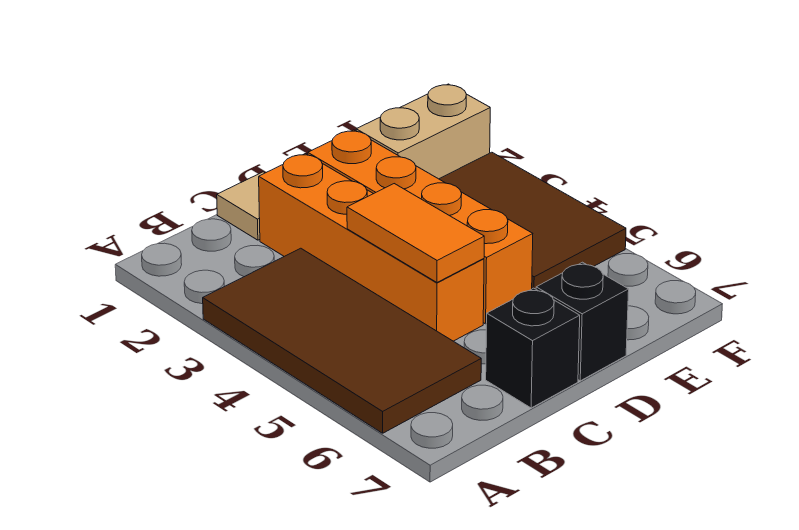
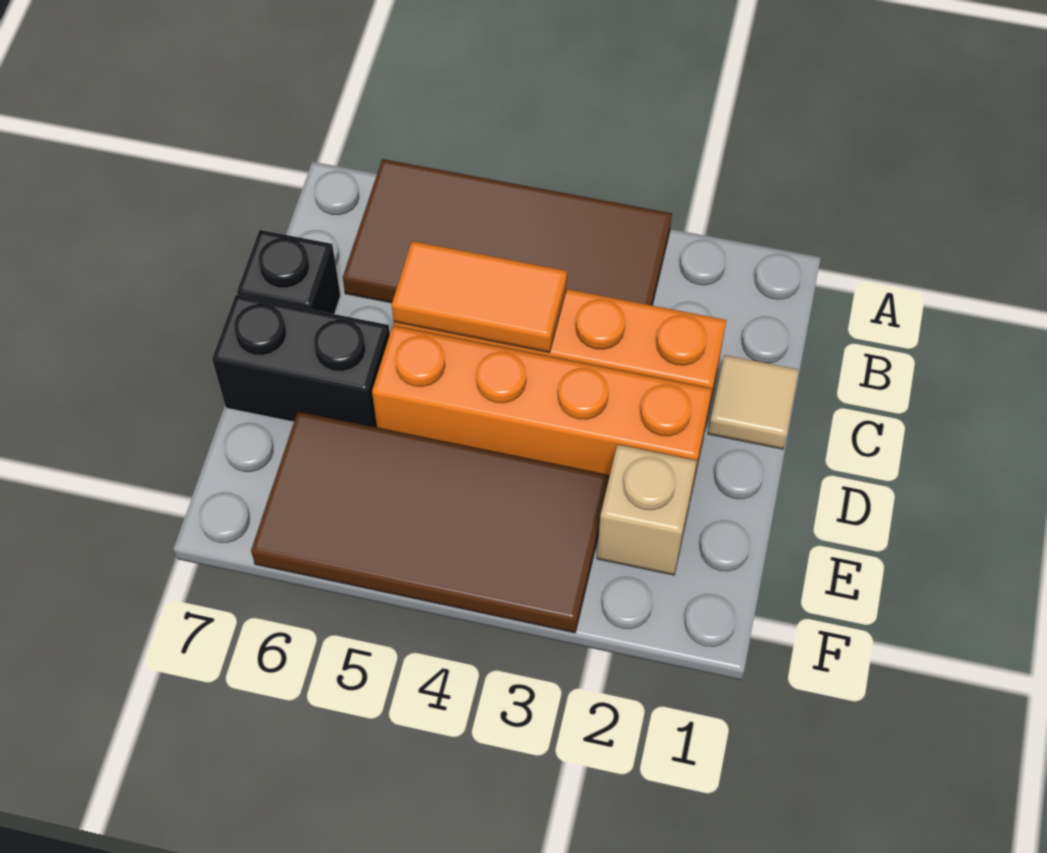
black 1x1 brick [536,262,629,381] -> black 1x2 brick [212,295,390,428]
tan 1x2 brick [356,84,490,179] -> tan 1x1 brick [597,444,697,575]
brown 2x3 tile [440,152,626,289] -> brown 2x4 tile [251,412,610,633]

